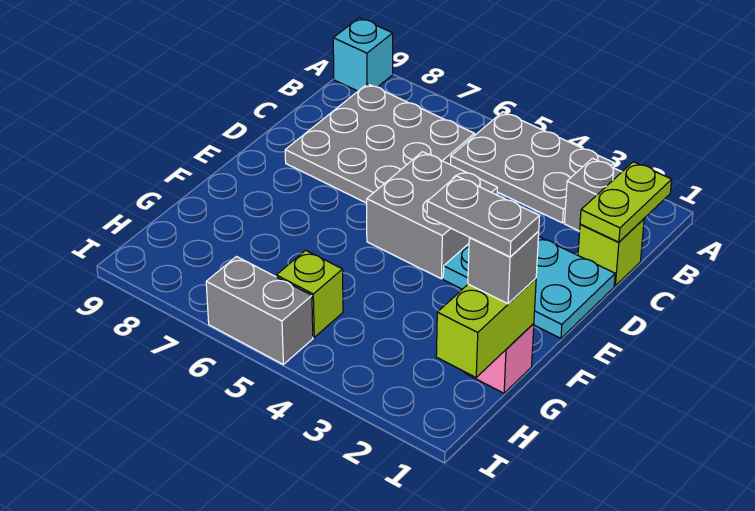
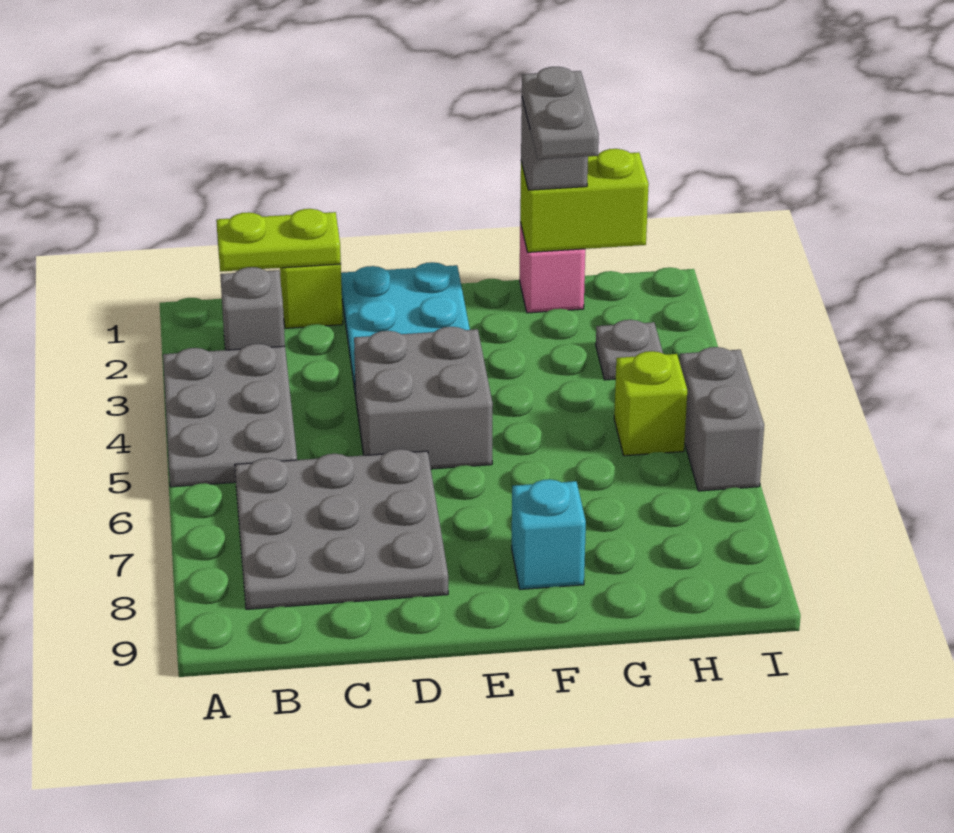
cyan 1x1 brick [333,18,393,91] -> cyan 1x1 brick moved to [512,479,586,589]
none -> grey 1x1 plate [596,320,663,380]

